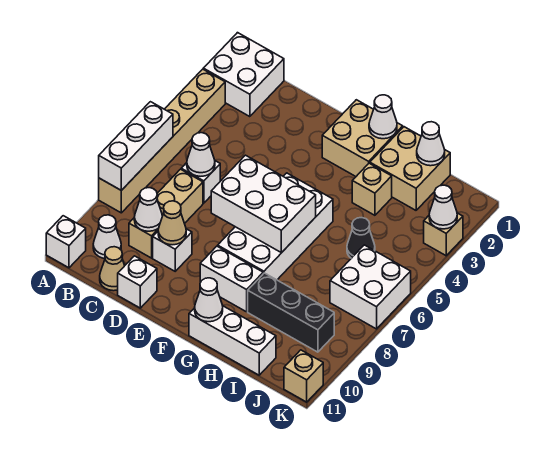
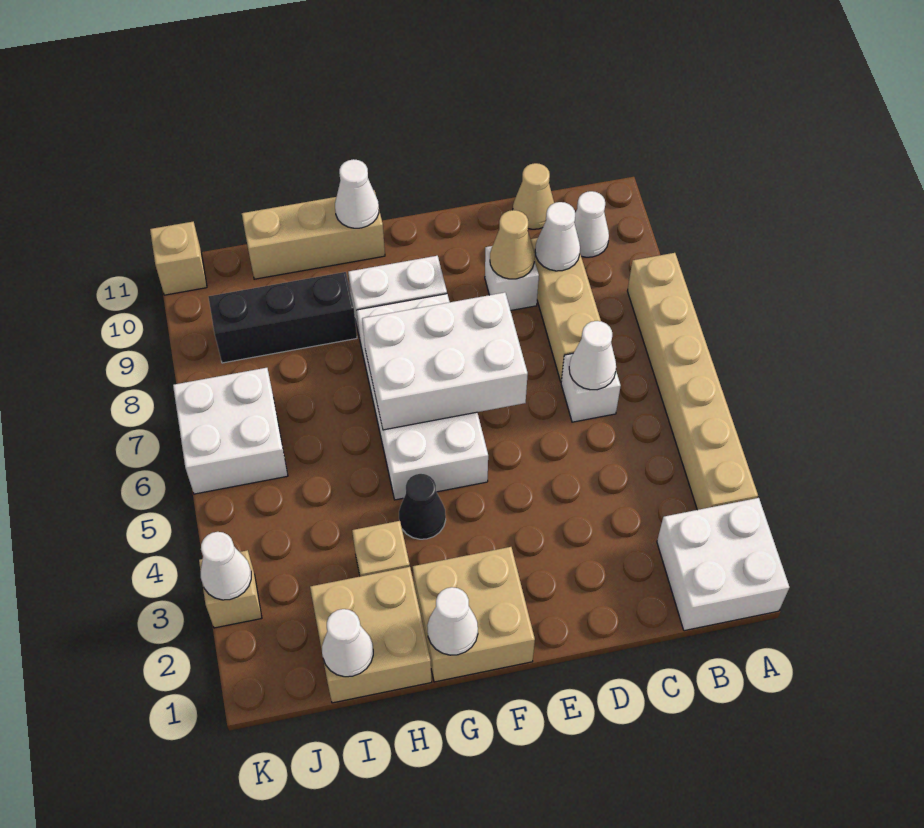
white 1x3 brick [99,102,173,190] -> none
white 1x1 brick [46,216,86,268] -> none
white 1x1 brick [118,256,157,308] -> none
white 1x3 brick [189,306,276,375] -> tan 1x3 brick [242,190,385,279]
black 1x1 cone [347,218,375,258] -> black 1x1 cone moved to [399,474,446,539]

